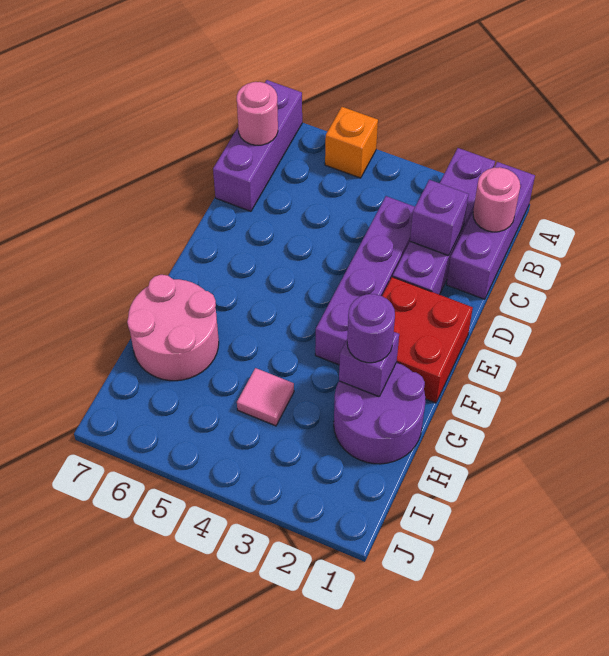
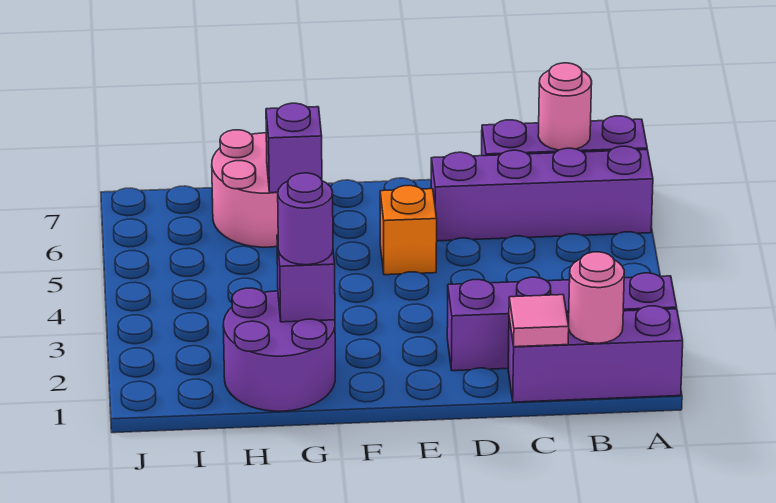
orange 1x1 brick [325,107,378,178] -> orange 1x1 brick moved to [380,185,437,275]
purple 1x1 brick [410,180,469,256] -> purple 1x1 brick moved to [266,103,322,193]
purple 1x4 brick [315,196,415,365] -> purple 1x4 brick moved to [431,146,653,241]
red 2x2 brick [382,277,473,403] -> none
pink 1x1 tile [237,368,294,426] -> pink 1x1 tile moved to [509,295,569,347]

